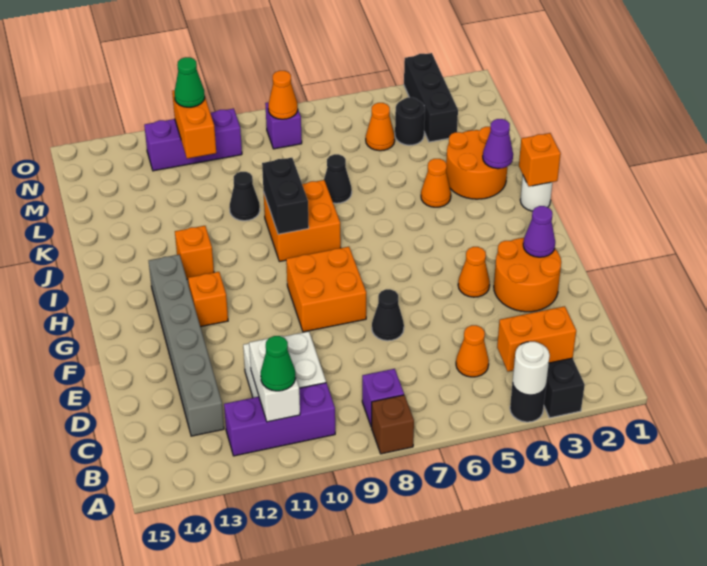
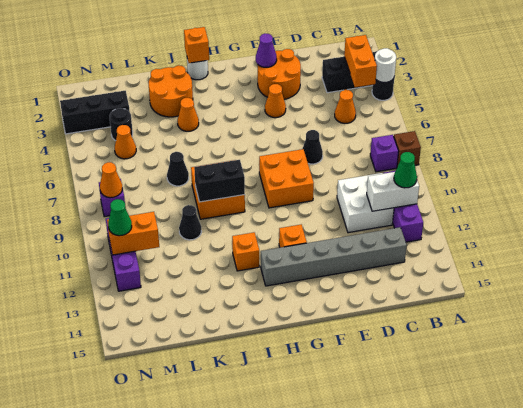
purple 1x1 cone [483,119,513,169] -> none

